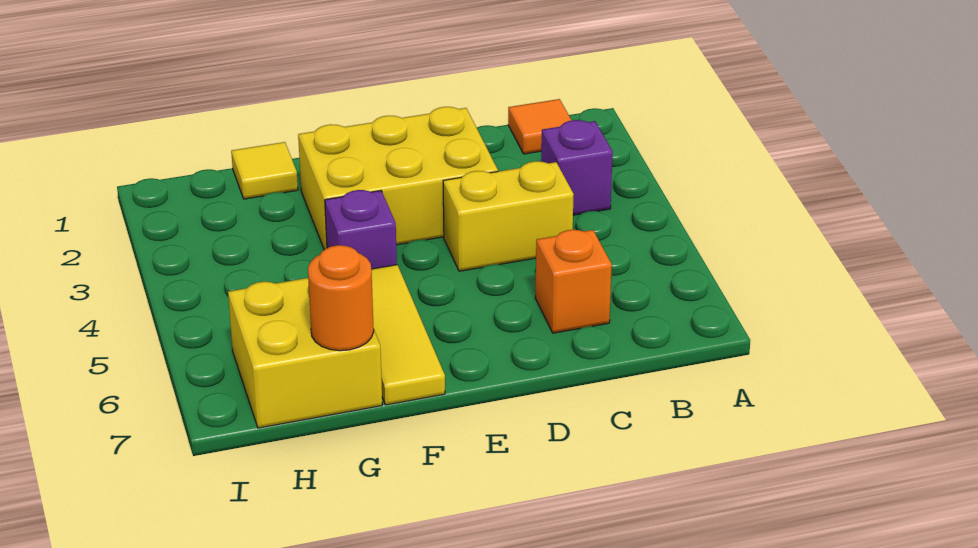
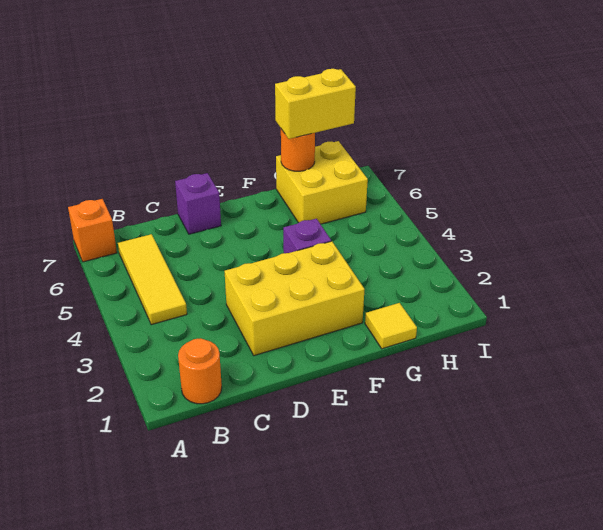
orange 1x1 tile [508,99,572,154] -> orange 1x1 round brick [178,338,222,404]
purple 1x1 brick [541,120,613,215] -> purple 1x1 brick moved to [175,173,221,234]
yellow 1x2 brick [443,161,574,271] -> yellow 1x2 brick moved to [275,69,356,139]
orange 1x1 brick [535,230,612,333] -> orange 1x1 brick moved to [68,199,117,262]
yellow 1x3 tile [371,265,445,405] -> yellow 1x3 tile moved to [118,234,187,325]

